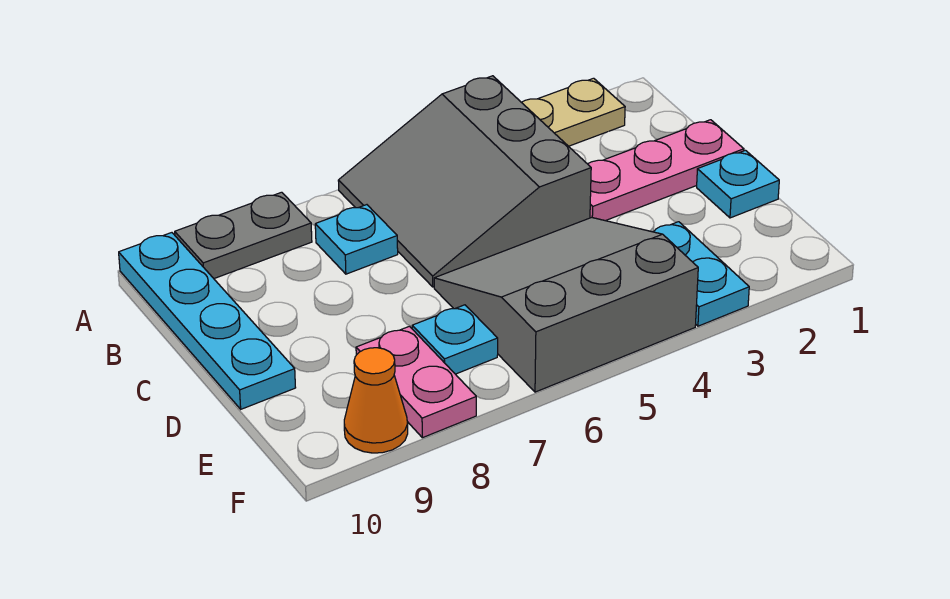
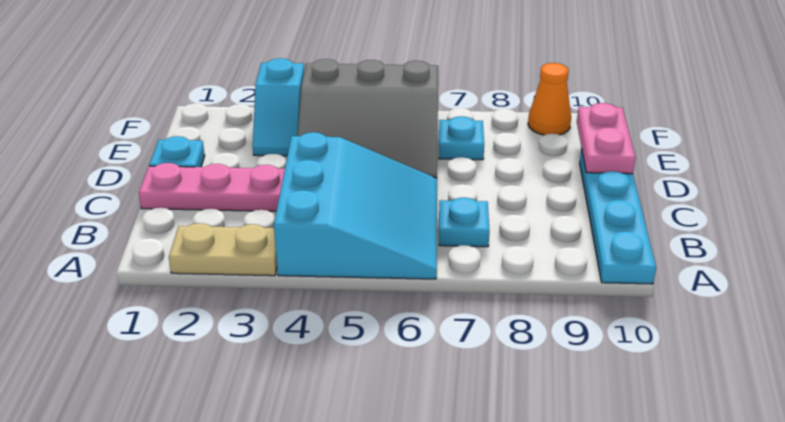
grey 3x3 slope [338,76,591,287] -> cyan 3x3 slope [274,132,437,279]
grey 1x2 plate [175,192,312,279] -> none
cyan 1x2 plate [653,222,749,326] -> cyan 1x2 slope [253,58,304,156]
pink 1x2 plate [356,326,476,438] -> pink 1x2 plate moved to [577,103,636,174]

